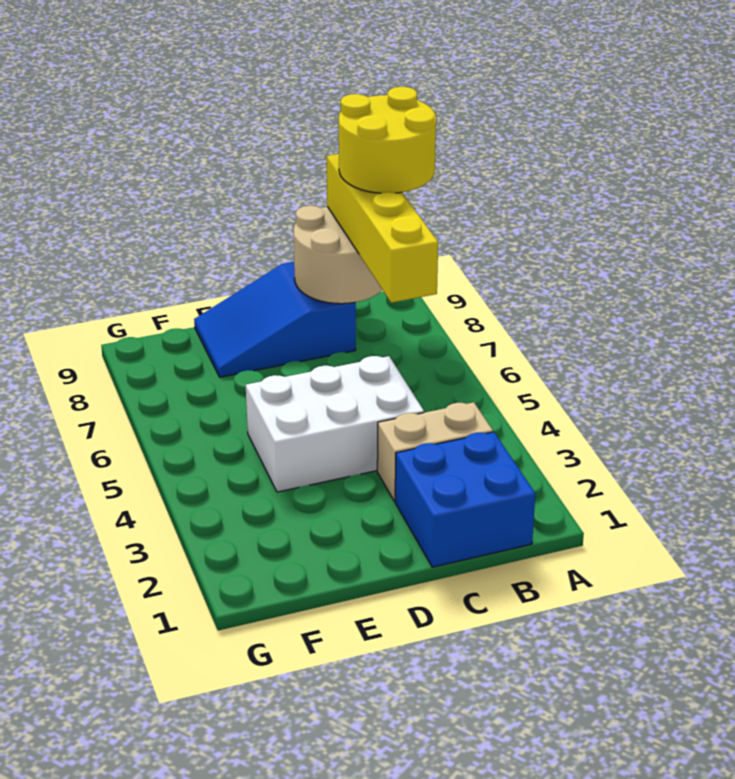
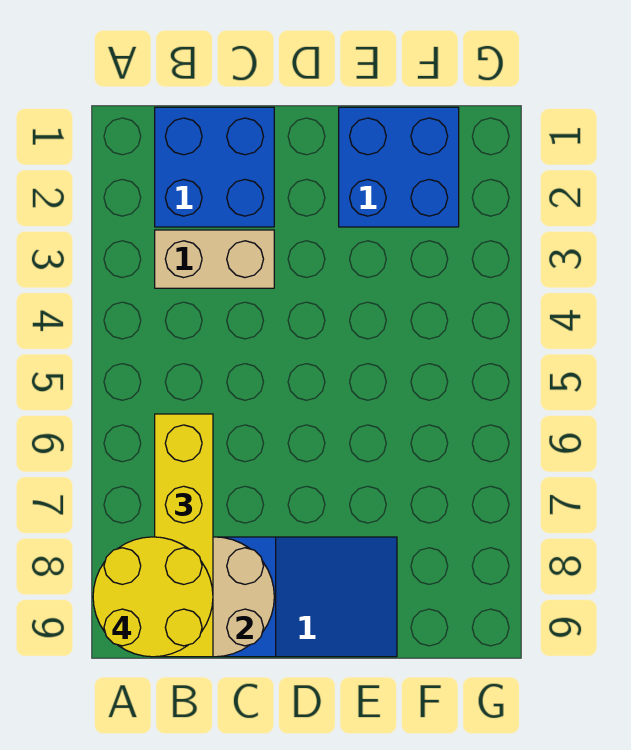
white 2x3 brick [246,356,424,492] -> none
none -> blue 2x2 brick [339,107,459,227]

